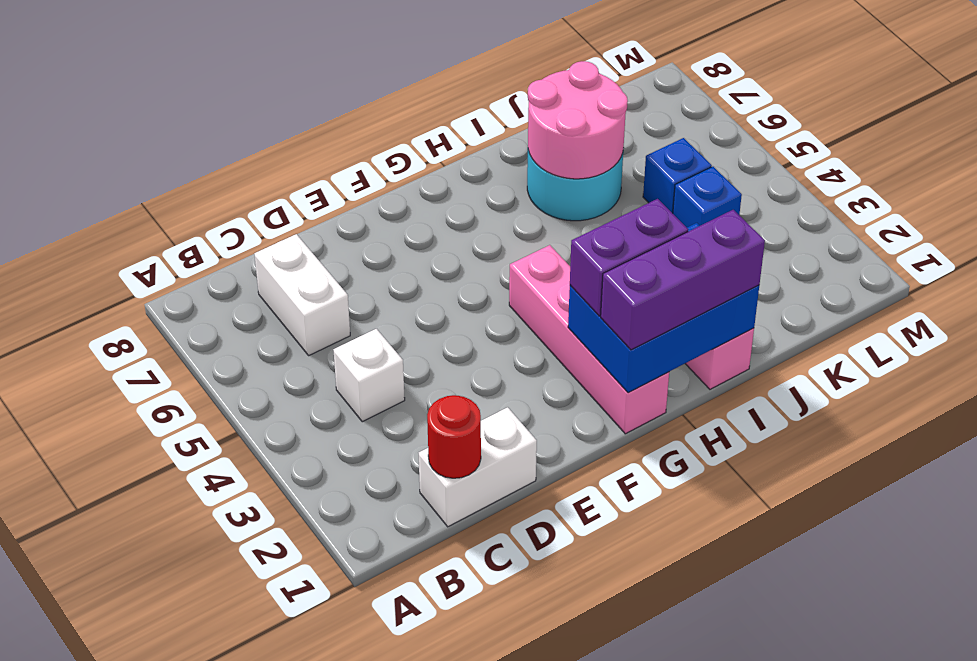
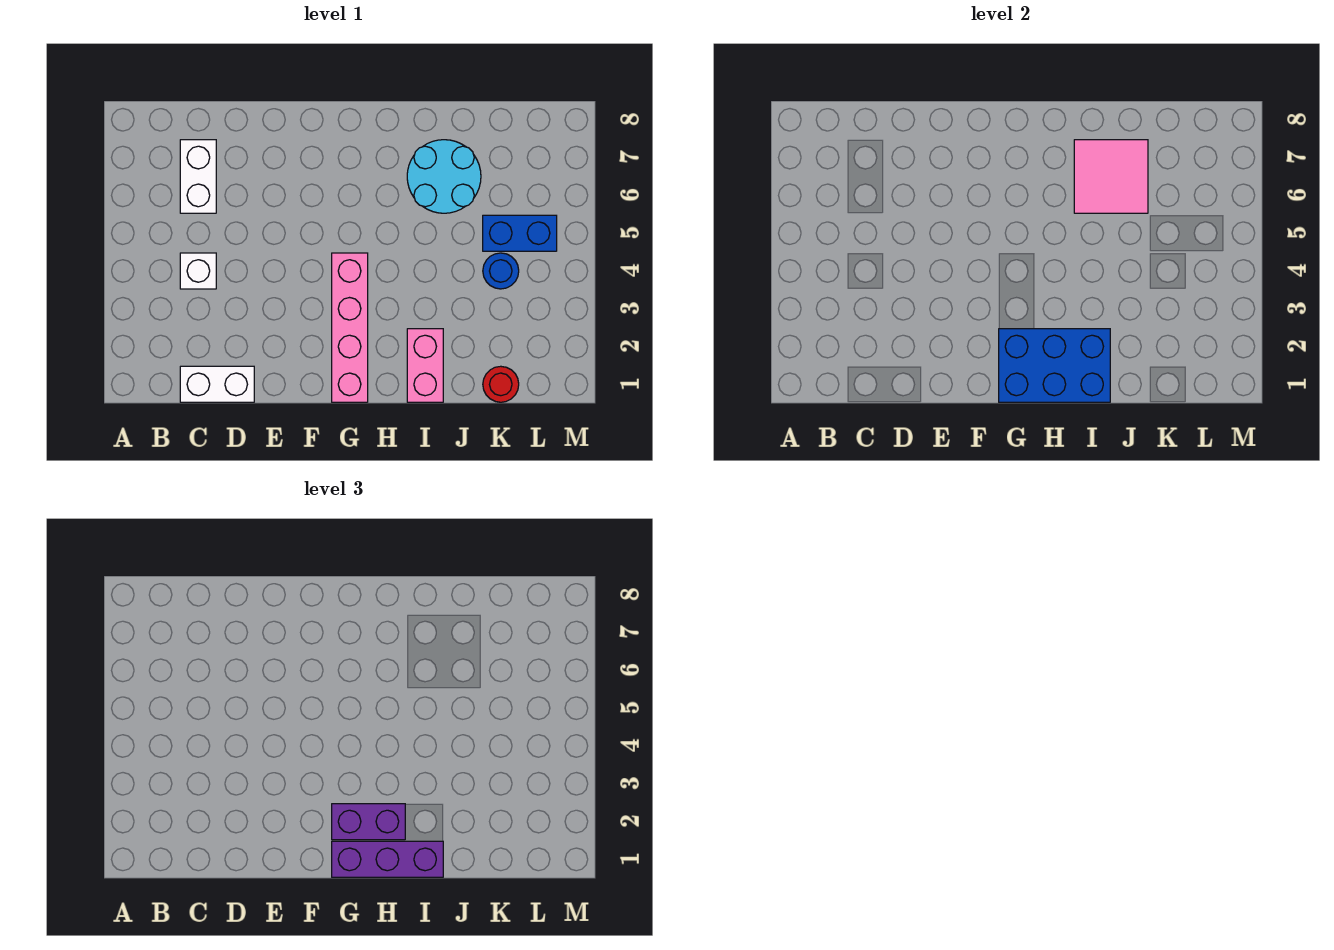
red 1x1 round brick [427,395,481,478] -> red 1x1 round brick moved to [483,366,519,402]
pink 2x2 round brick [528,61,628,179] -> pink 2x2 tile [1074,140,1148,213]
blue 1x1 brick [673,167,742,227] -> blue 1x1 round brick [483,253,519,289]
blue 1x1 brick [643,138,712,213] -> blue 1x2 brick [483,215,557,251]

